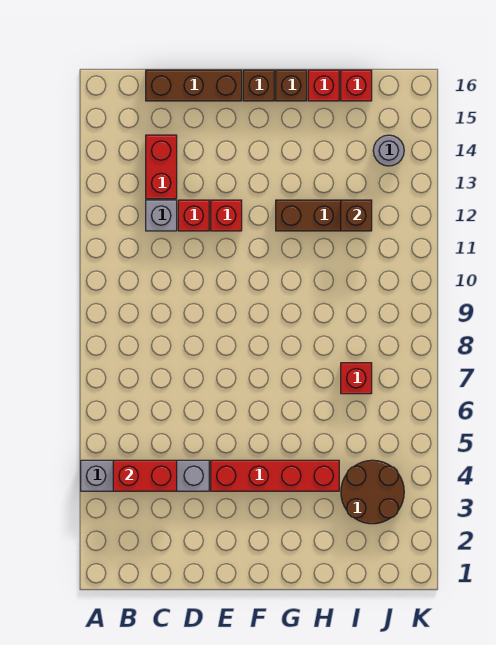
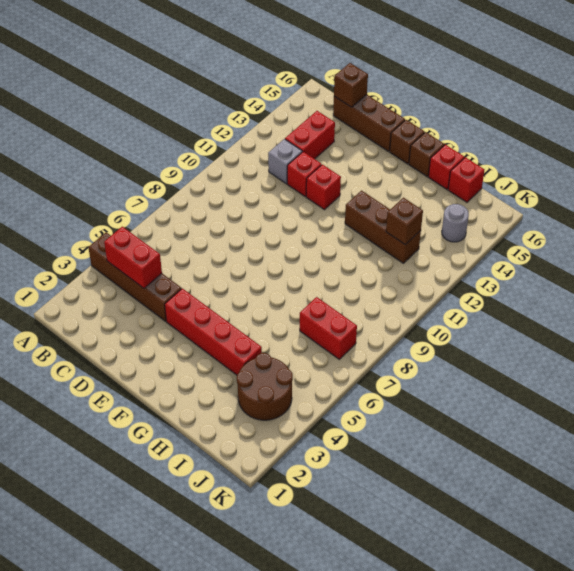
grey 1x4 brick [81,460,209,491] -> brown 1x4 brick [88,232,182,321]
none -> brown 1x1 brick [334,63,368,107]
red 1x1 brick [341,363,372,394] -> red 1x2 brick [300,297,357,359]

